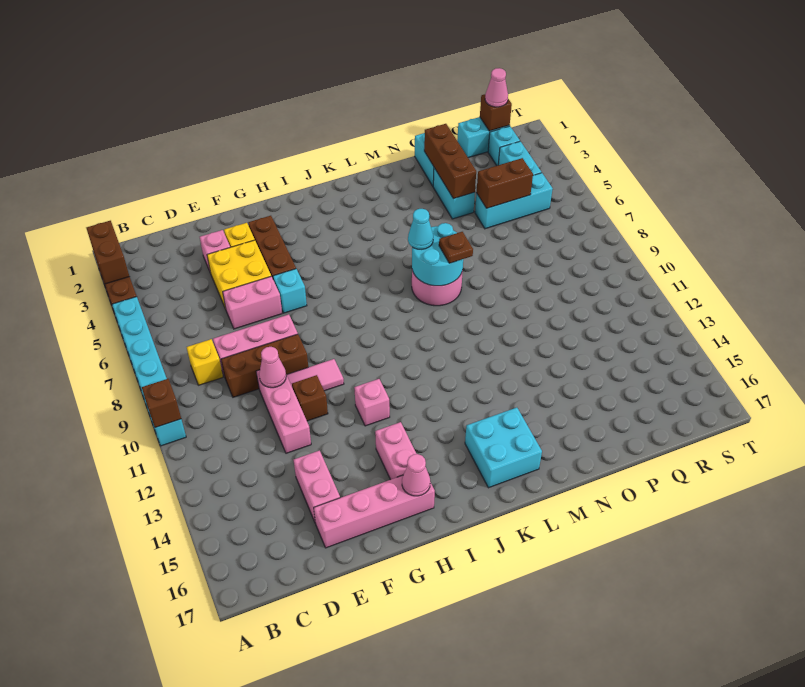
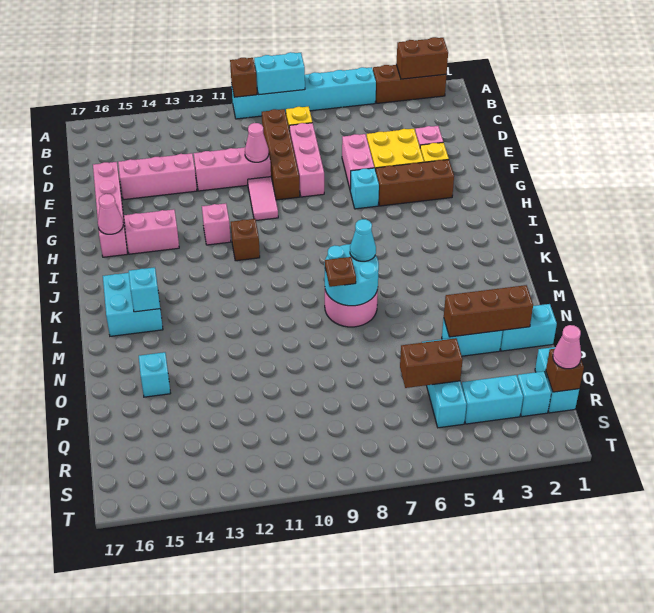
none -> cyan 1x2 brick [254,52,305,95]
brown 1x3 brick [221,334,308,397] -> brown 1x4 brick [262,109,300,200]
pink 1x2 brick [294,451,340,522] -> pink 1x3 brick [118,153,197,200]
brown 1x1 brick [292,375,328,421] -> brown 1x1 brick moved to [231,219,260,261]
none -> cyan 1x1 brick [129,267,160,312]
none -> cyan 1x1 brick [139,352,171,397]
brown 1x2 brick [476,158,533,208] -> brown 1x2 brick turned to [400,338,463,388]

